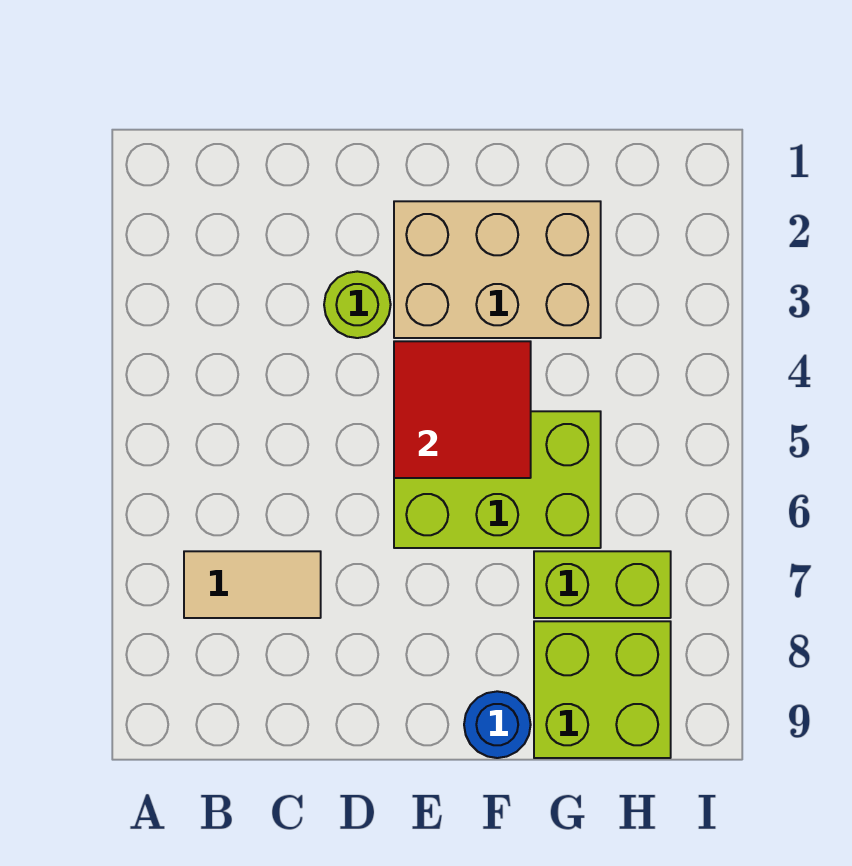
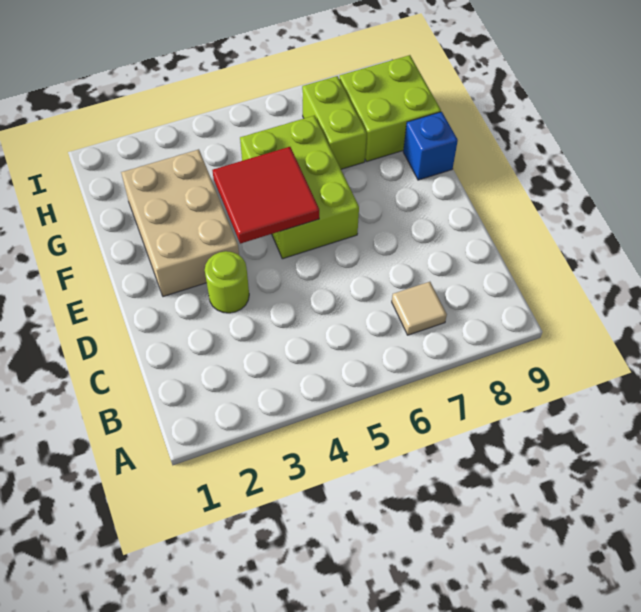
tan 1x2 tile [184,551,321,618] -> tan 1x1 tile [392,282,447,335]
blue 1x1 round brick [464,691,531,758] -> blue 1x1 brick [403,112,458,180]

